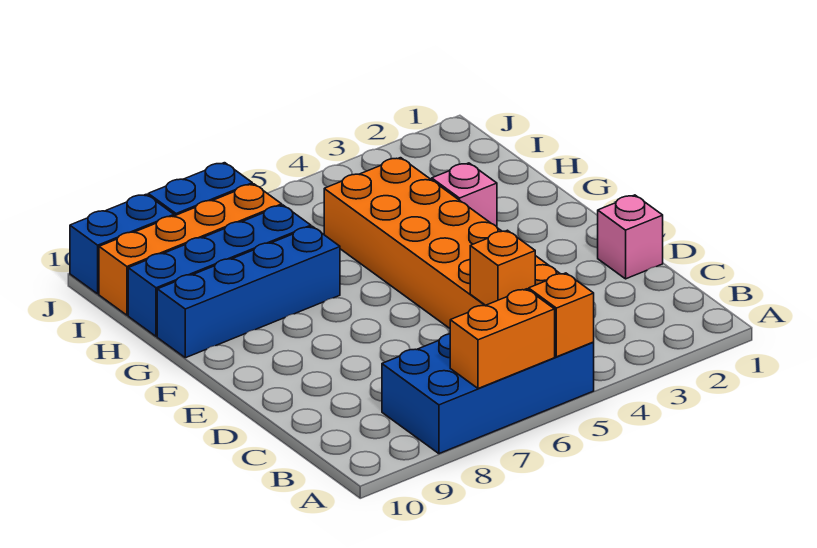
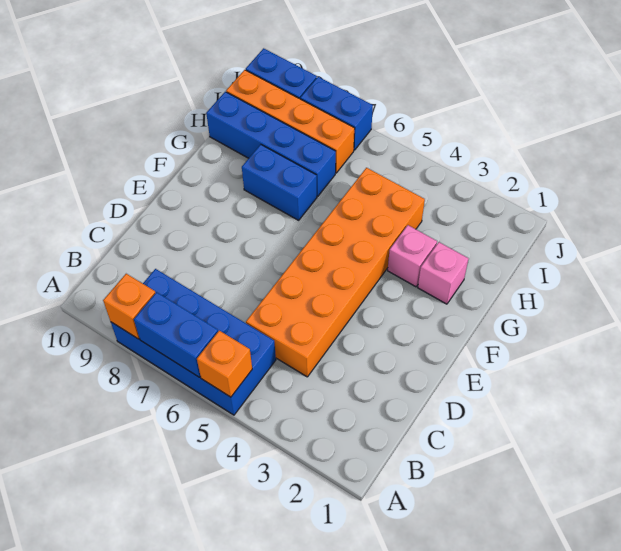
orange 1x2 brick [450,289,555,389] -> blue 1x2 brick [134,292,218,377]
orange 1x1 brick [470,230,535,305] -> orange 1x1 brick moved to [103,274,155,339]
pink 1x1 brick [598,195,663,279] -> pink 1x1 brick moved to [418,242,469,304]
blue 1x4 brick [157,226,340,358] -> blue 1x2 brick [242,145,317,220]

